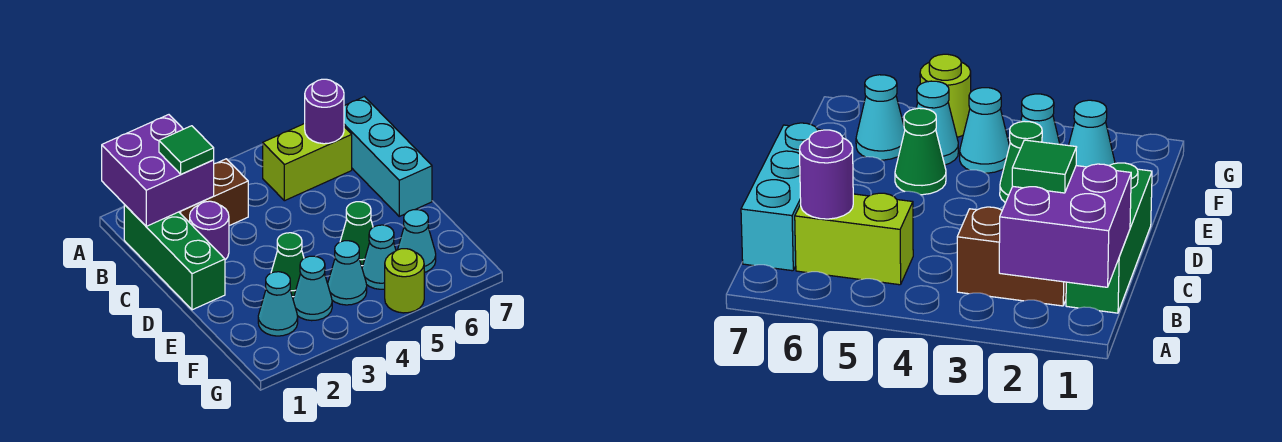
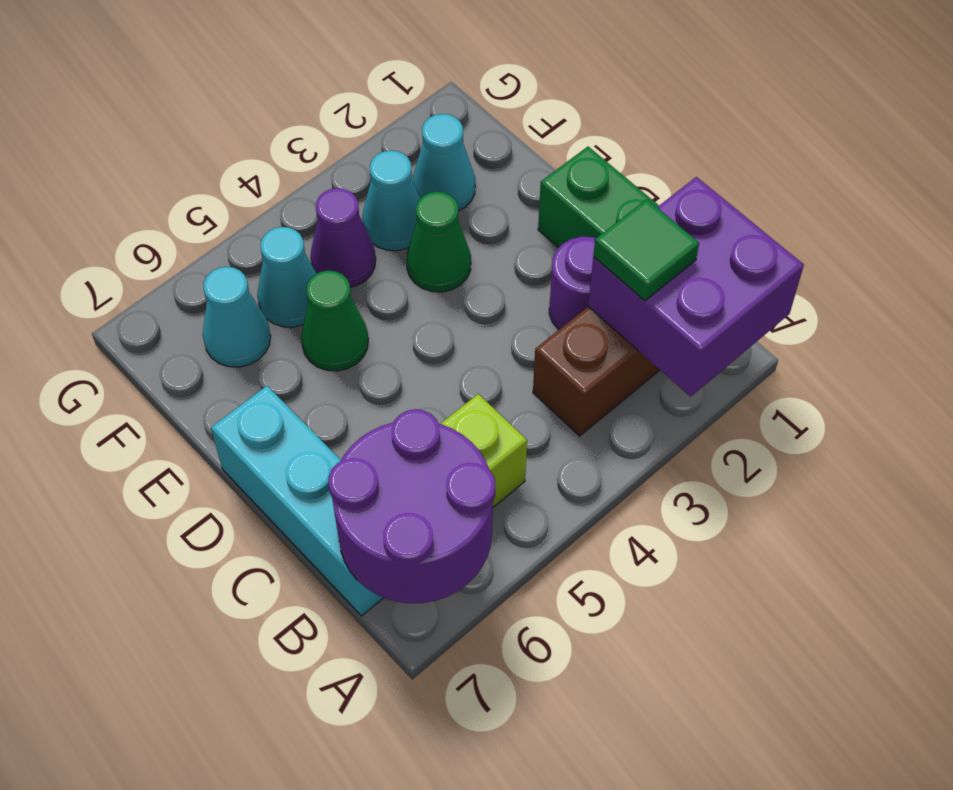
purple 1x1 round brick [305,79,344,144] -> purple 2x2 round brick [329,409,495,603]
cyan 1x1 cone [328,241,367,305] -> purple 1x1 cone [311,188,376,287]
lime 1x1 round brick [385,249,424,313] -> none

